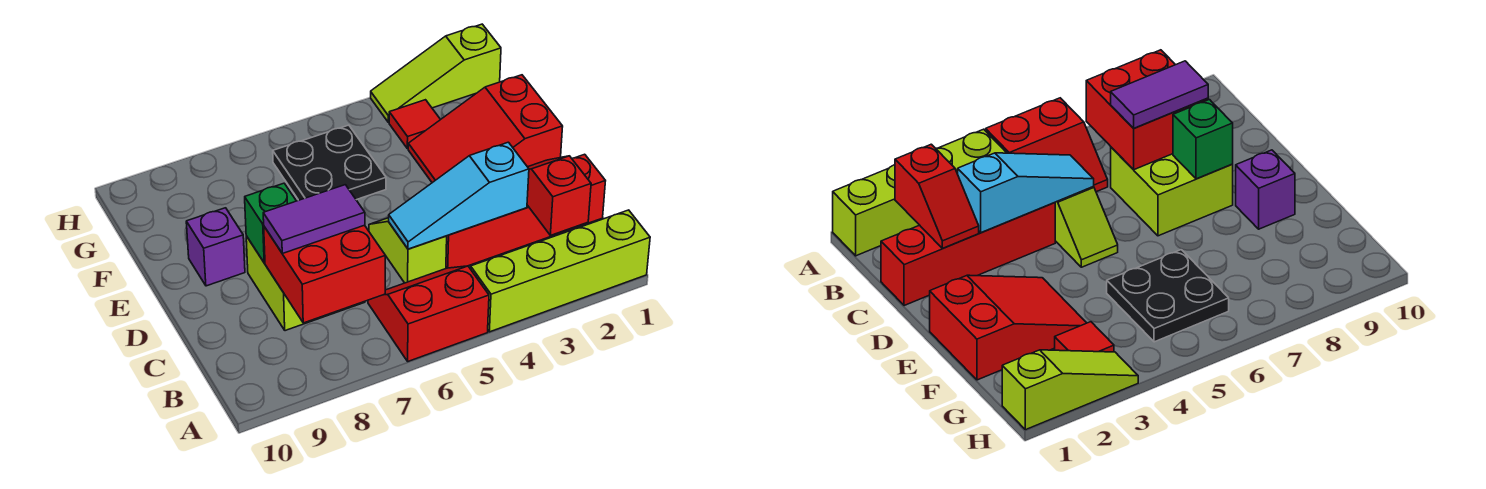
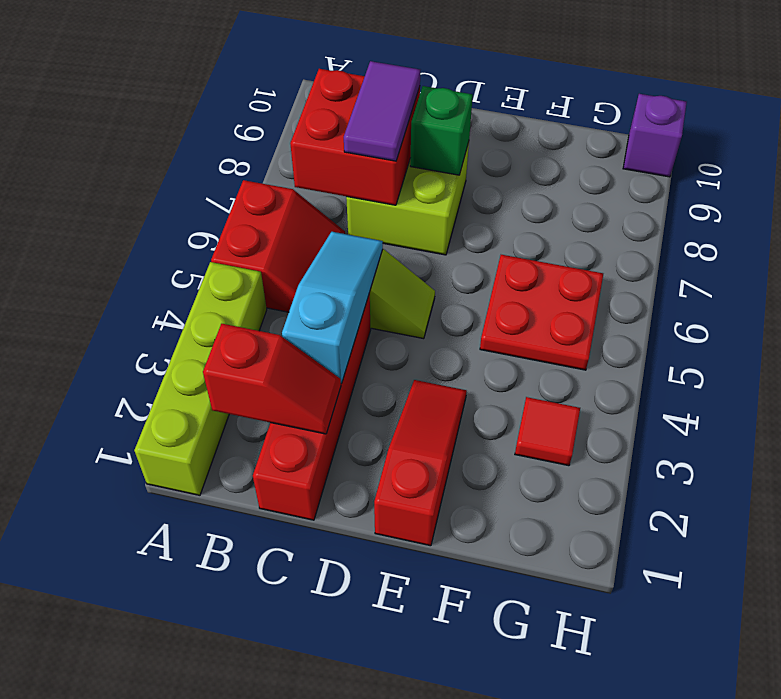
red 2x3 slope [408,75,563,183] -> red 1x3 slope [374,380,467,546]
purple 1x1 brick [186,208,245,286] -> purple 1x1 brick moved to [623,94,687,177]
black 2x2 plate [273,125,386,200] -> red 2x2 plate [480,255,603,370]
lime 1x3 slope [371,24,501,122] -> none

